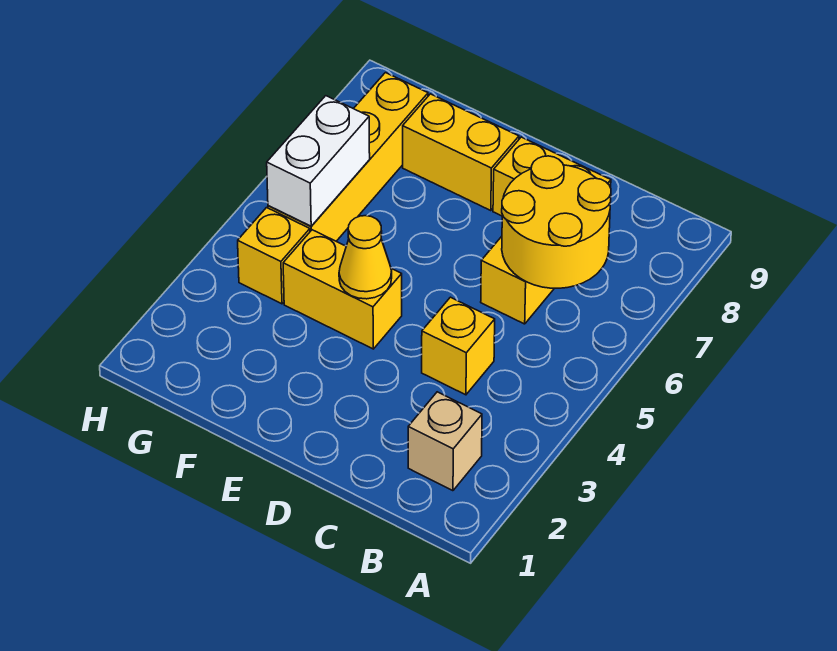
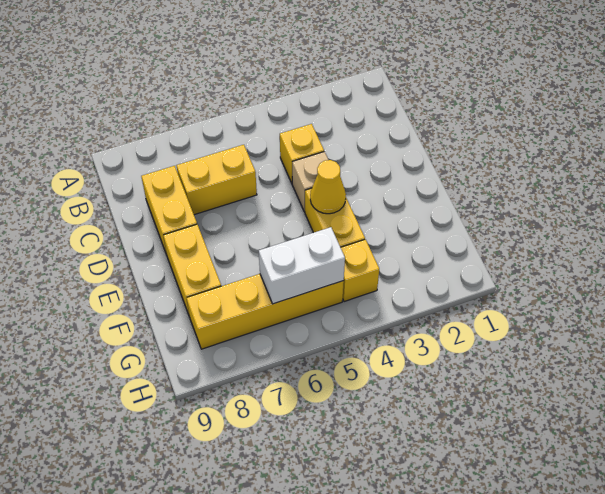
tan 1x1 brick [408,392,482,491] -> tan 1x1 brick moved to [292,152,328,212]
yellow 2x2 round brick [502,156,611,288] -> none

